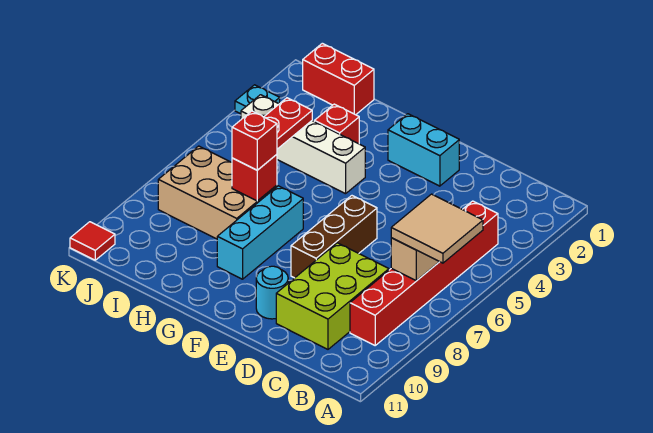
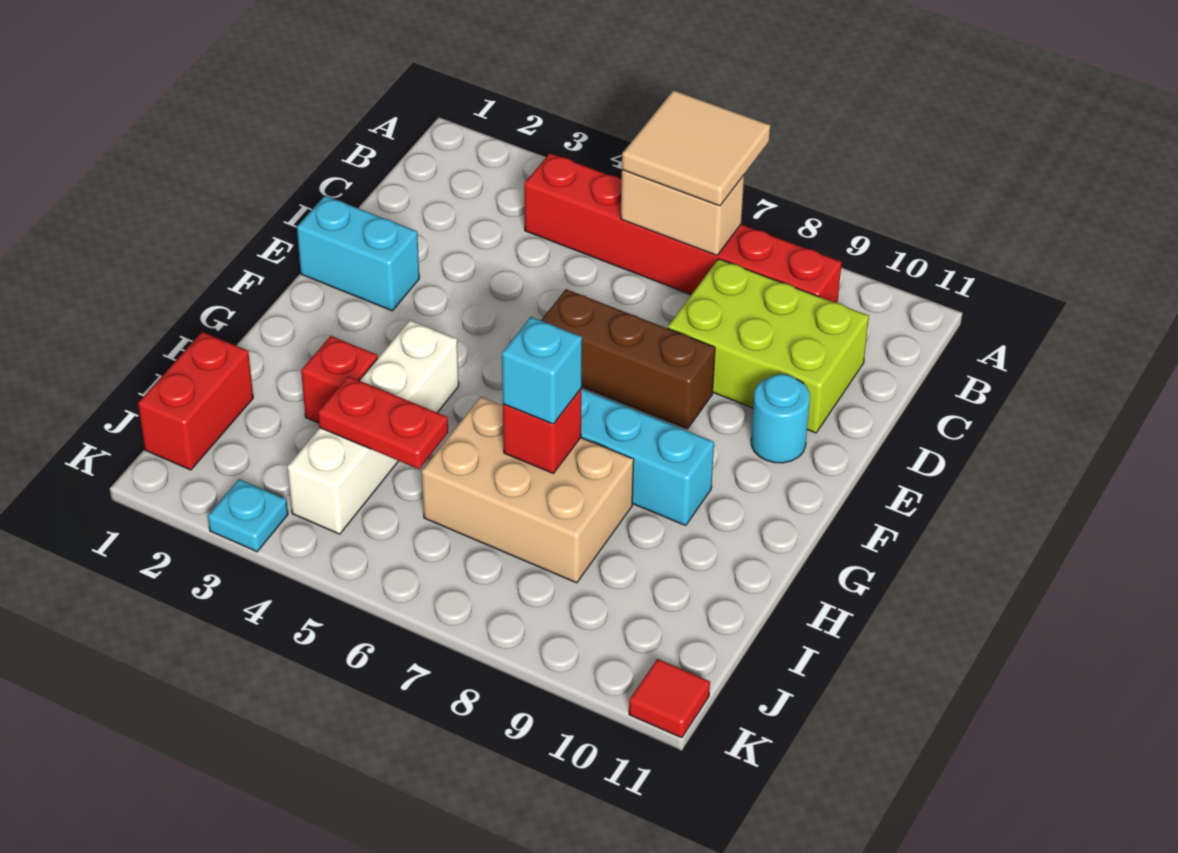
cyan 1x2 brick [388,114,459,186] -> cyan 1x2 brick turned to [297,196,419,311]
tan 2x3 brick [158,146,277,239] -> tan 2x3 brick turned to [422,397,634,583]
red 1x1 brick [232,111,277,170] -> cyan 1x1 brick [502,317,582,424]

